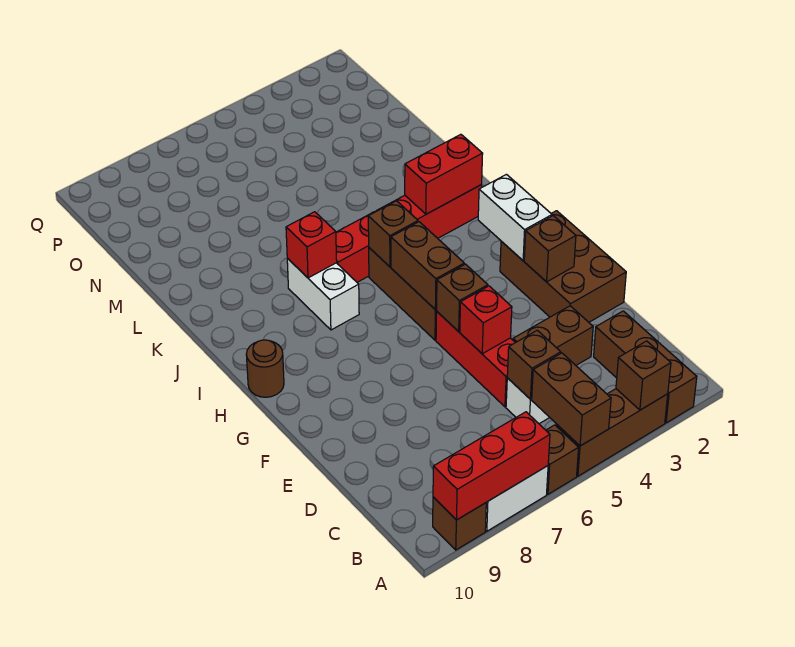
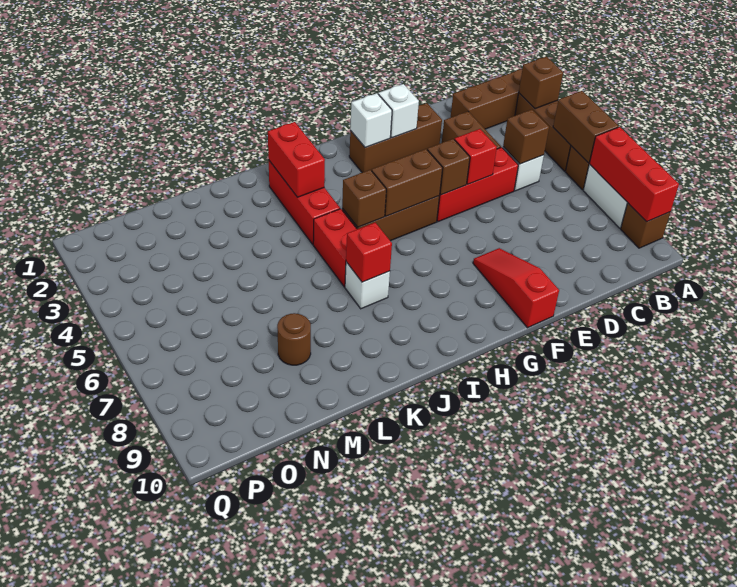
brown 1x2 brick [532,353,611,446] -> brown 1x2 brick turned to [553,91,619,163]
brown 2x3 brick [500,211,626,322] -> brown 1x3 brick [349,103,442,173]
brown 1x1 brick [524,216,576,282] -> white 1x1 brick [378,84,419,138]
none -> red 1x3 slope [473,248,559,328]
white 1x2 brick [478,174,552,260] -> white 1x1 brick [350,93,392,147]
brown 1x1 round brick [246,340,284,397] -> brown 1x1 round brick moved to [277,313,311,365]
white 1x2 brick [287,258,359,330] -> white 1x1 brick [345,262,390,309]

